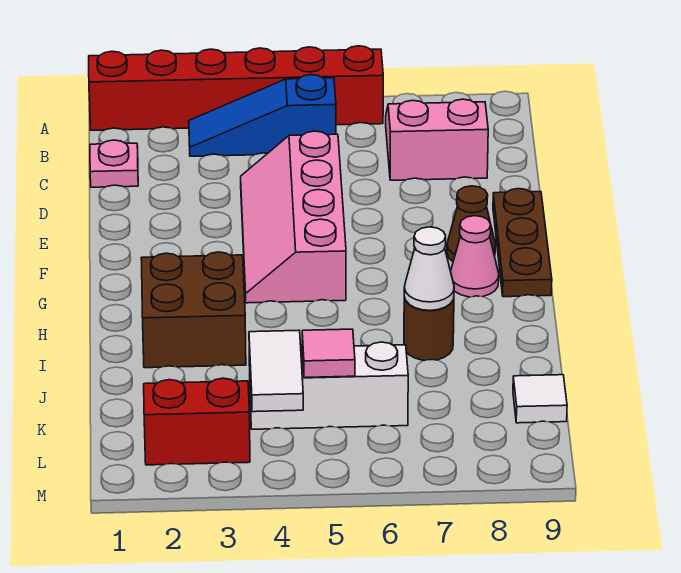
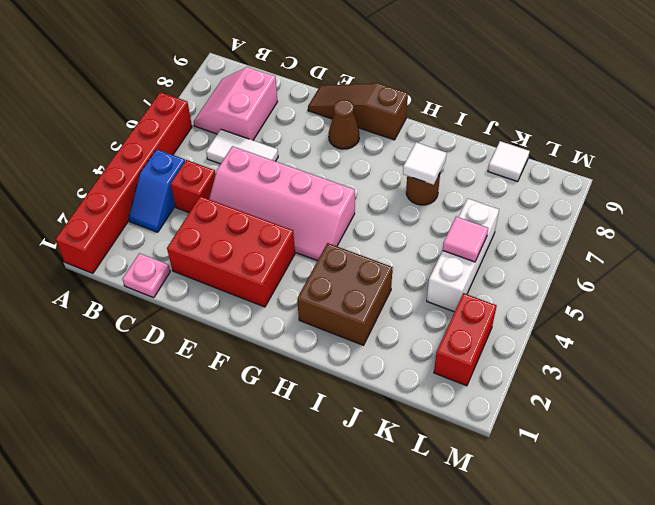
blue 1x3 slope [189,75,336,156] -> blue 1x2 slope [129,149,185,232]
none -> red 1x1 brick [171,160,216,213]
none -> red 2x3 brick [167,196,295,307]
brown 1x3 plate [493,189,552,297] -> brown 1x3 slope [308,83,408,140]
pink 1x1 cone [451,216,499,297] -> none
white 1x1 cone [404,227,454,310] -> white 1x1 tile [403,142,447,185]
white 1x2 tile [249,330,303,412] -> white 1x2 tile moved to [206,129,278,164]

